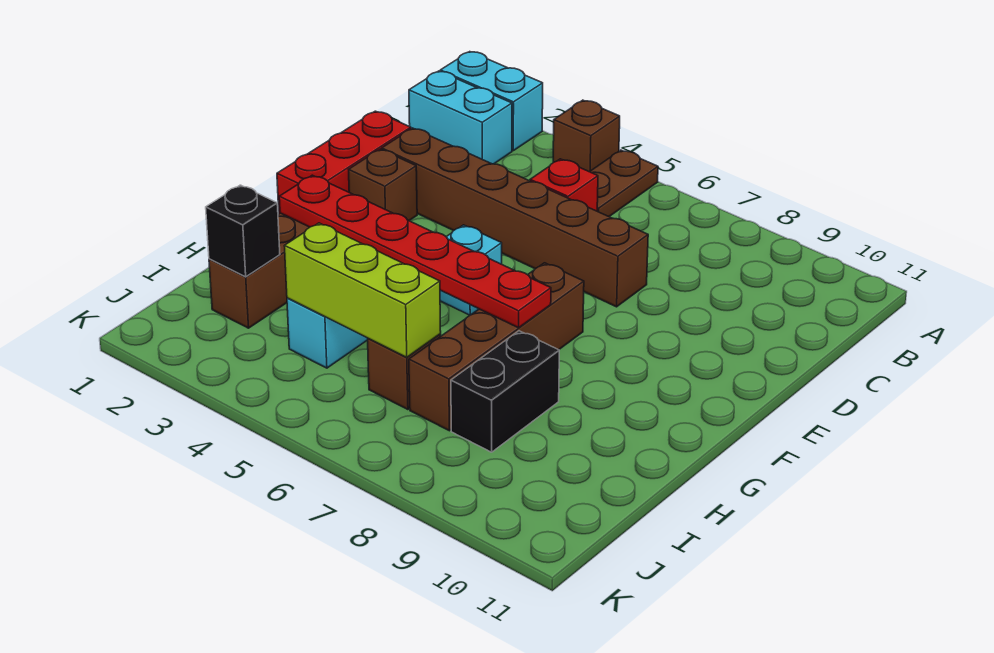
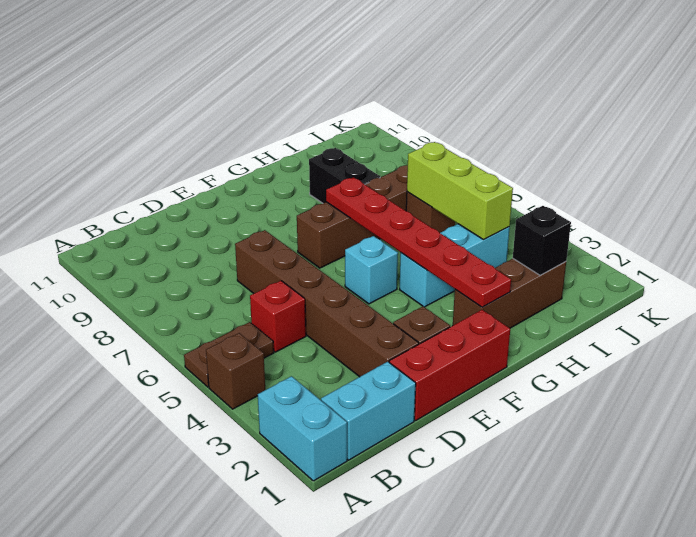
cyan 1x2 brick [409,71,512,164] -> cyan 1x2 brick turned to [321,362,416,460]
black 1x2 brick [451,331,559,452] -> black 1x2 brick turned to [309,148,380,203]

